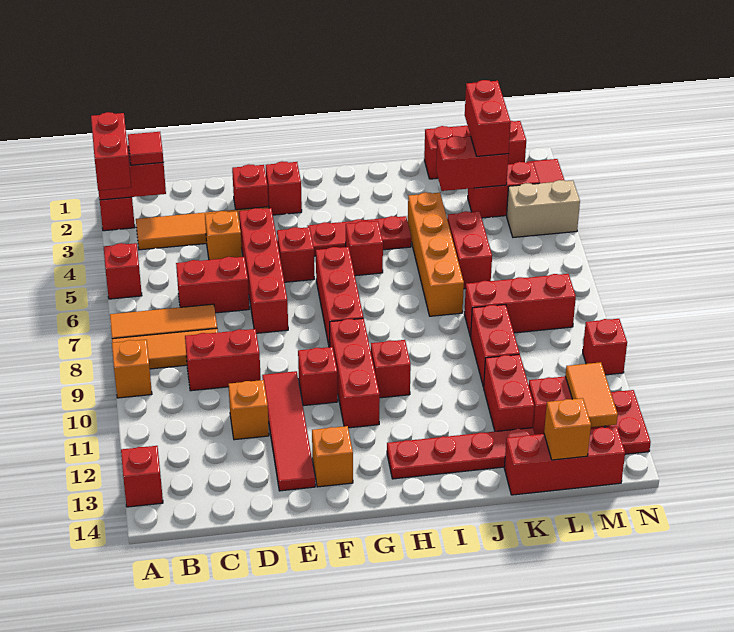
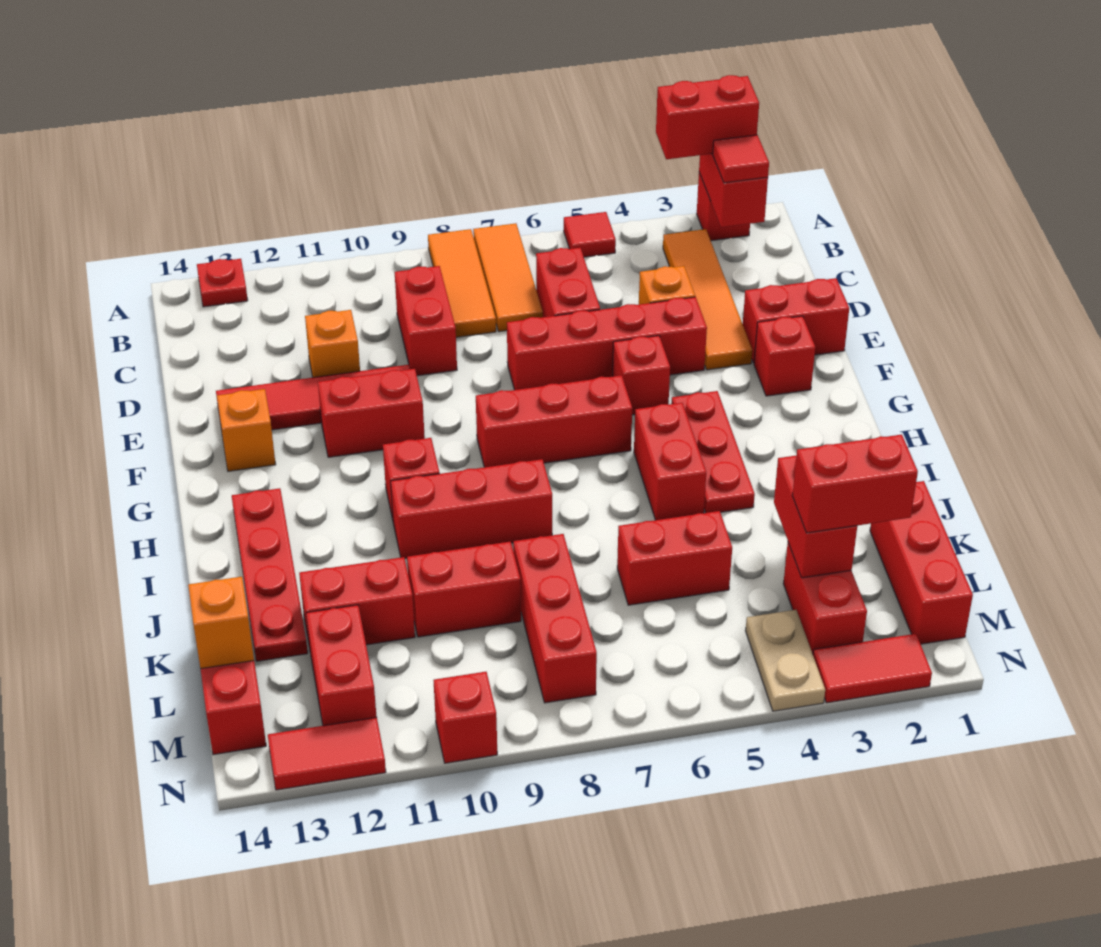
red 1x1 brick [103,243,142,299] -> red 1x1 tile [564,212,616,257]
orange 1x1 brick [112,340,152,398] -> none
red 1x1 brick [121,446,163,507] -> red 1x1 plate [197,259,248,307]
red 1x1 brick [232,164,268,210] -> red 1x2 brick [743,278,849,363]
red 1x1 brick [298,347,338,406] -> red 1x2 brick [318,369,425,457]
red 1x3 brick [330,318,380,428] -> red 1x3 brick moved to [391,459,552,559]
red 1x1 brick [346,221,383,276] -> red 1x2 brick [634,403,706,520]
orange 1x4 brick [408,192,464,316] -> none
tan 1x2 brick [507,180,580,237] -> tan 1x2 plate [746,610,825,711]
orange 1x2 tile [566,362,618,427] -> none
red 1x2 plate [606,390,651,454] -> red 1x2 tile [268,717,386,790]

